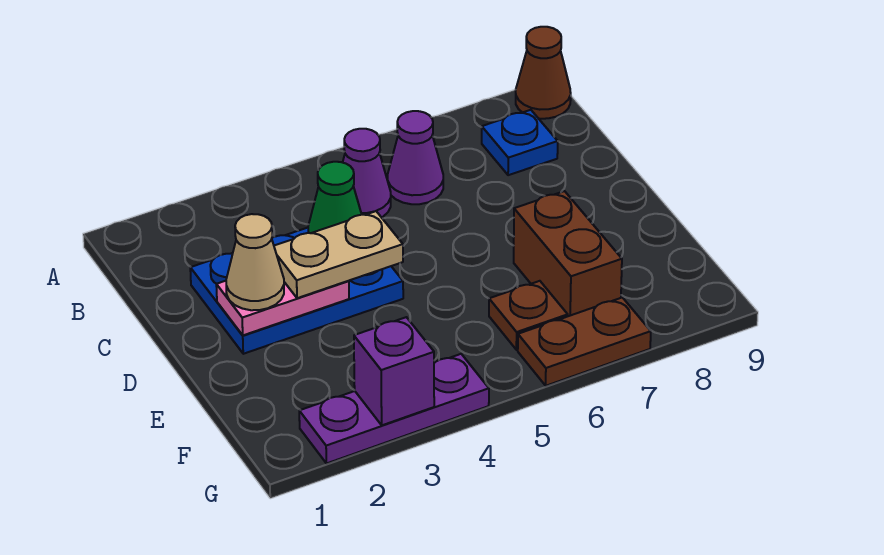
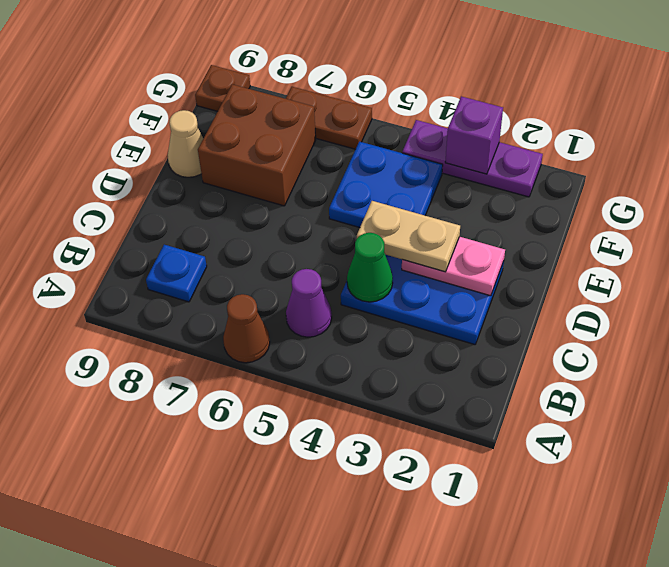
brown 1x1 cone [516,27,571,119] -> brown 1x1 cone moved to [223,294,270,363]
purple 1x1 cone [388,111,443,204] -> none
tan 1x1 cone [226,214,284,310] -> tan 1x1 cone moved to [168,110,203,177]
none -> blue 2x2 plate [329,142,443,228]
brown 1x2 brick [514,191,622,316] -> brown 2x2 brick [198,84,316,206]
brown 1x1 plate [489,281,568,350] -> brown 1x1 plate moved to [195,65,250,111]

